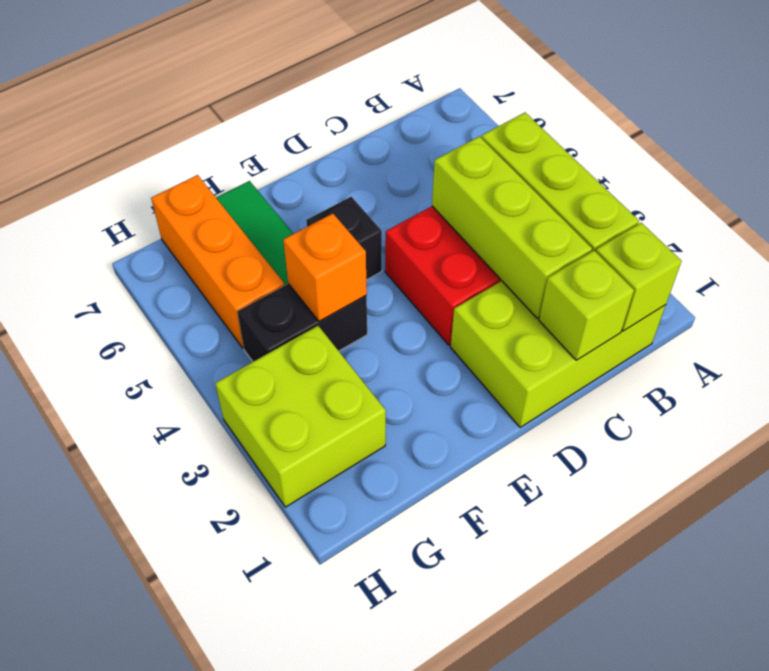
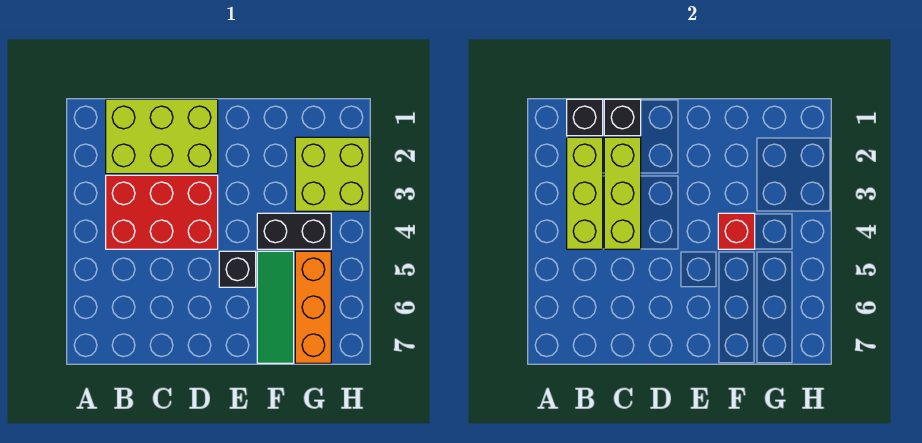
lime 1x1 brick [596,223,682,331] -> black 1x1 brick [567,99,603,136]
lime 1x1 brick [539,251,634,360] -> black 1x1 brick [604,99,641,136]
orange 1x1 brick [283,213,367,321] -> red 1x1 brick [718,213,755,249]

